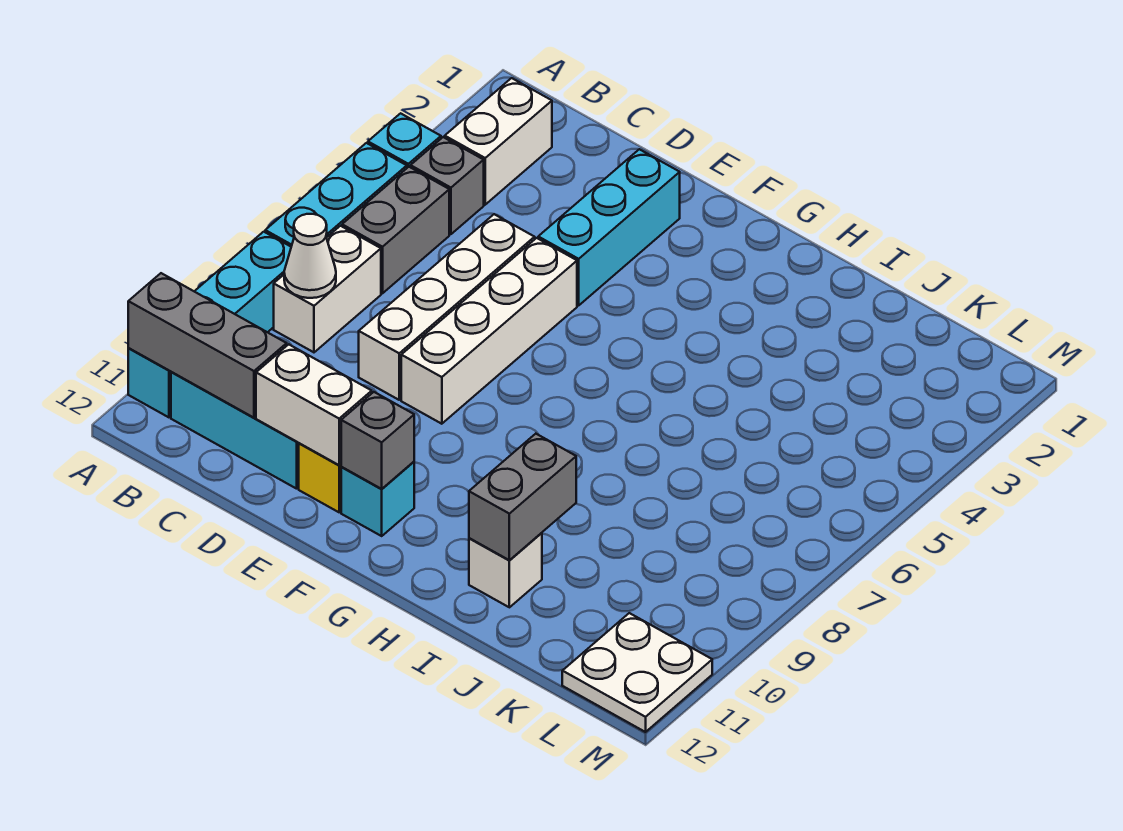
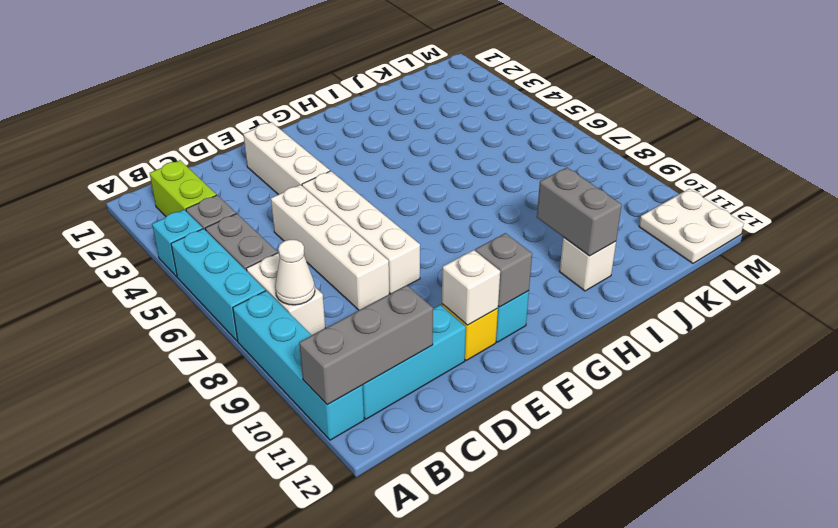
white 1x2 brick [444,78,552,205] -> lime 1x2 brick [150,160,216,216]
white 1x2 brick [256,344,372,465] -> white 1x1 brick [442,250,500,325]
cyan 1x3 brick [538,149,680,305] -> white 1x3 brick [243,122,330,195]

